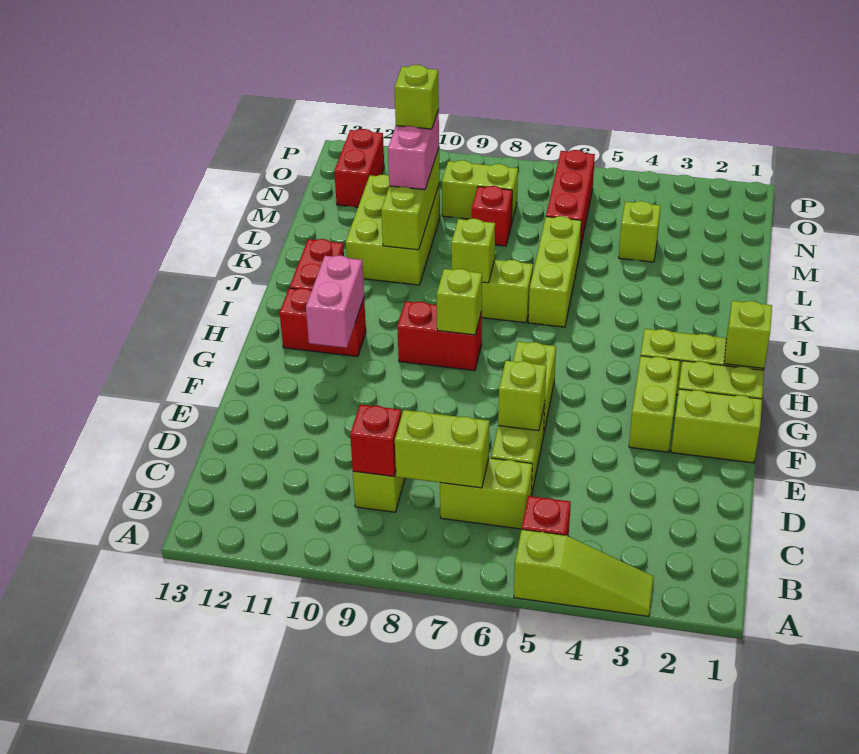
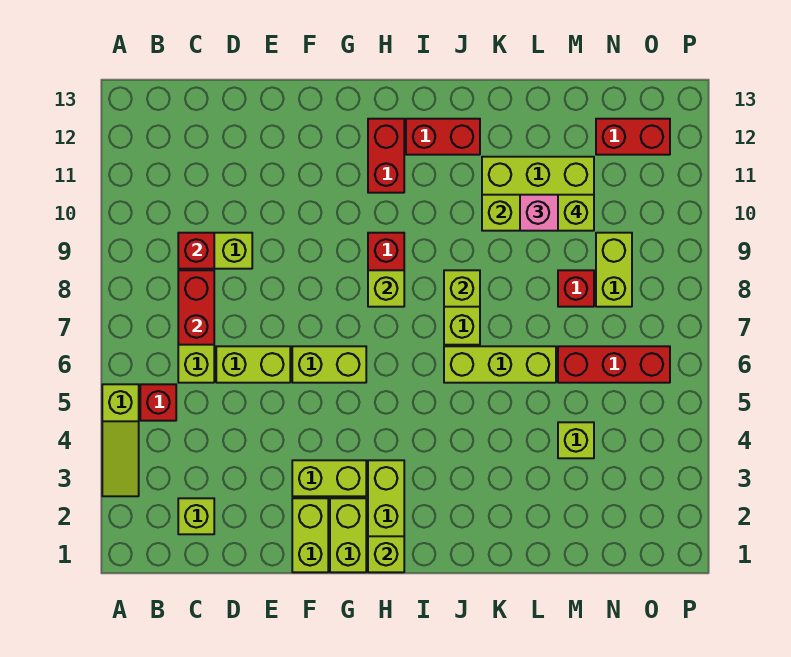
lime 1x2 brick [395,410,489,488] -> red 1x2 brick [178,270,214,345]
lime 1x1 brick [498,361,546,431] -> lime 1x1 brick moved to [178,498,214,534]
pink 1x2 brick [306,256,364,348] -> none

